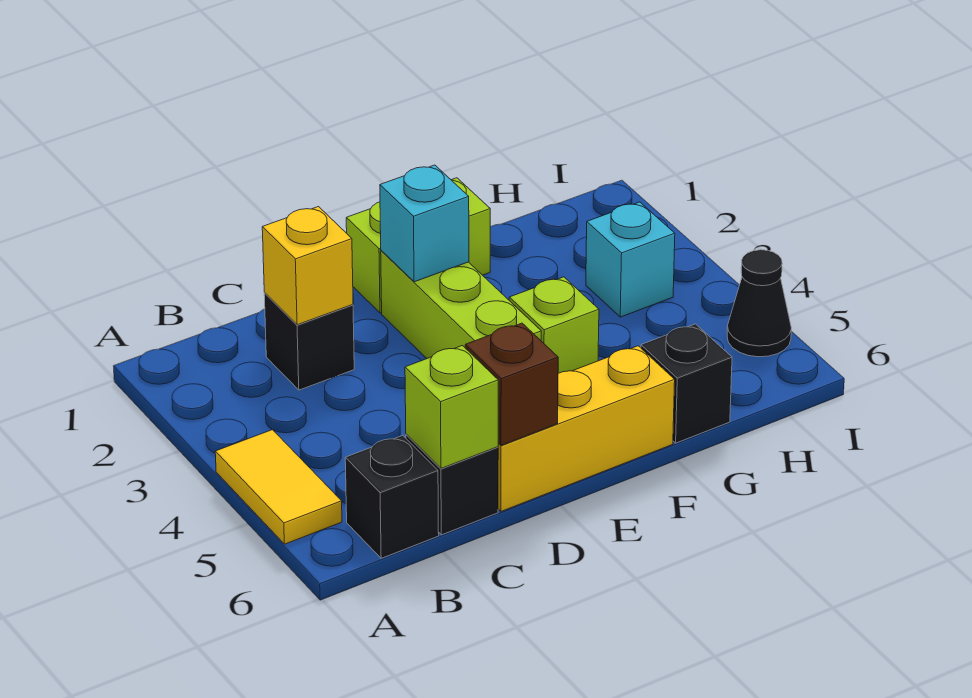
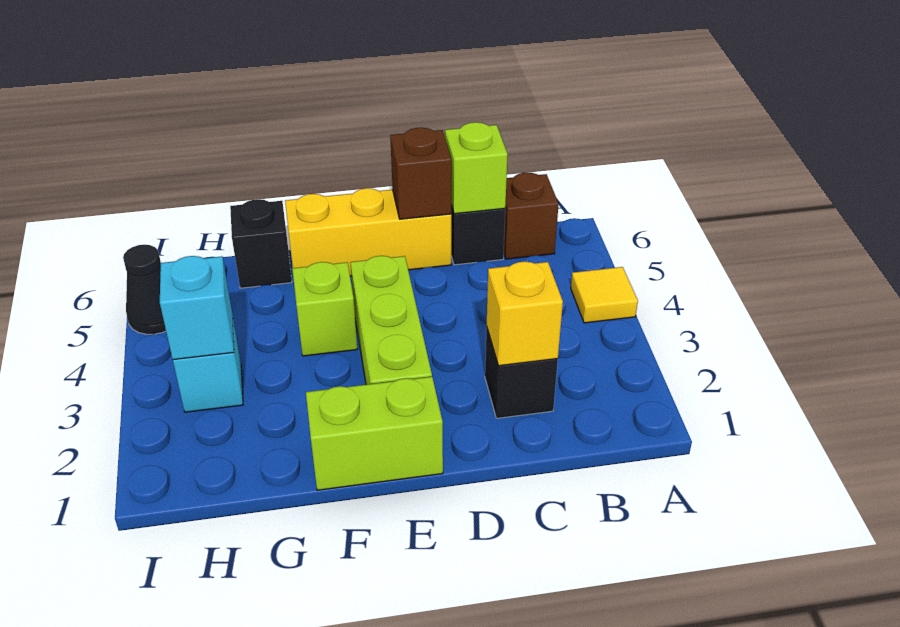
yellow 1x2 tile [215,430,342,544] -> yellow 1x1 tile [571,267,638,323]
black 1x1 brick [345,435,439,558] -> brown 1x1 brick [504,172,559,259]
cyan 1x1 brick [380,165,469,282] -> cyan 1x1 brick moved to [160,256,234,360]

